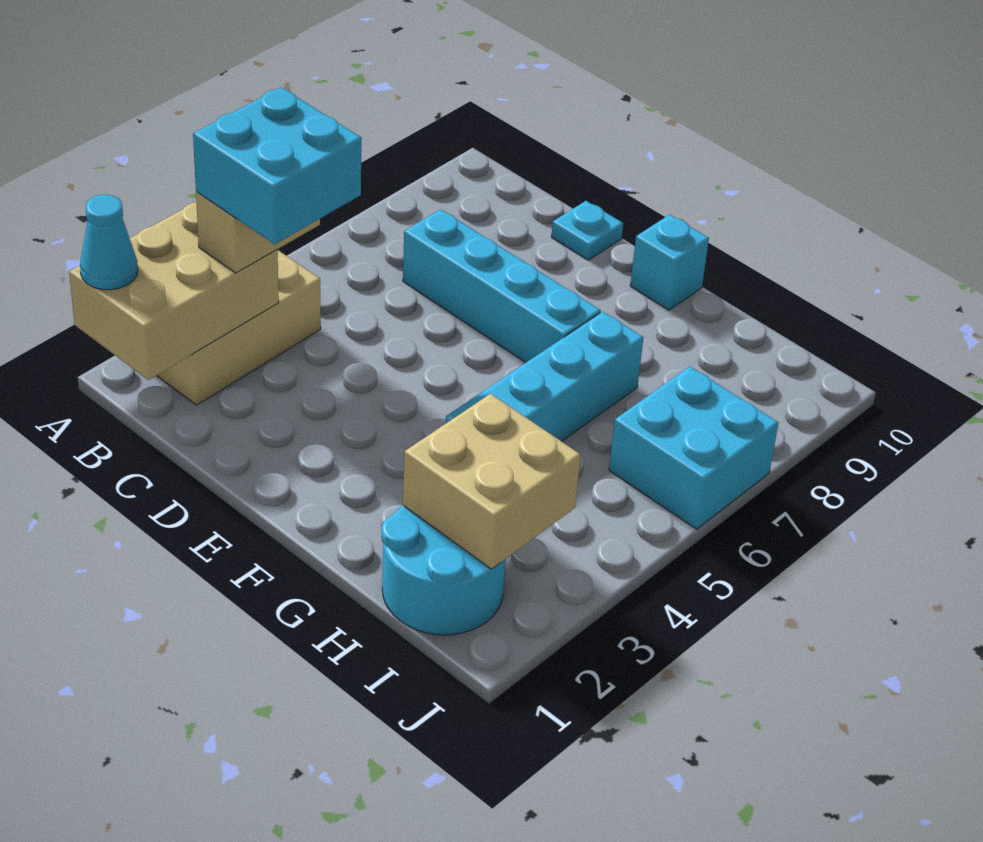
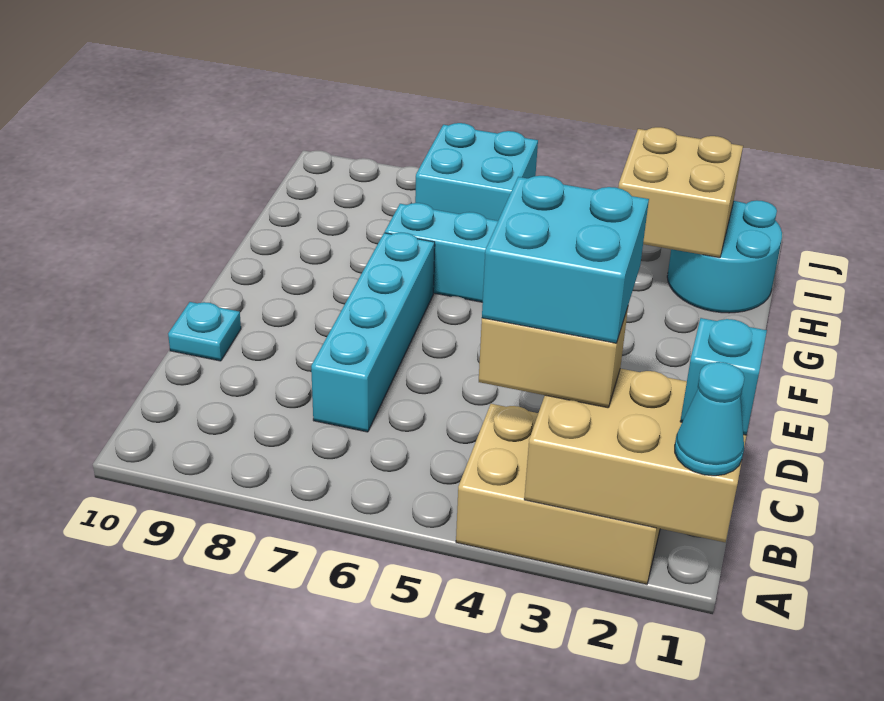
cyan 1x1 brick [630,215,709,310] -> cyan 1x1 brick moved to [680,318,767,435]

